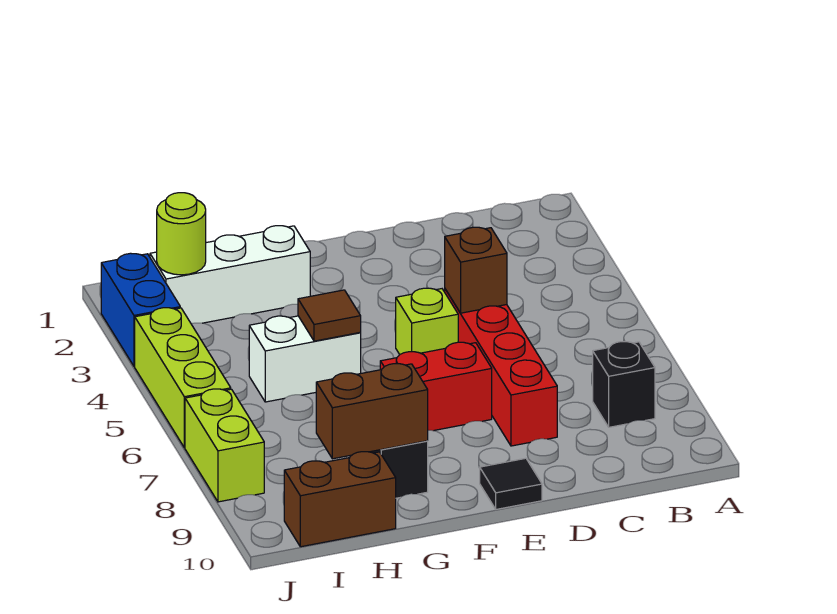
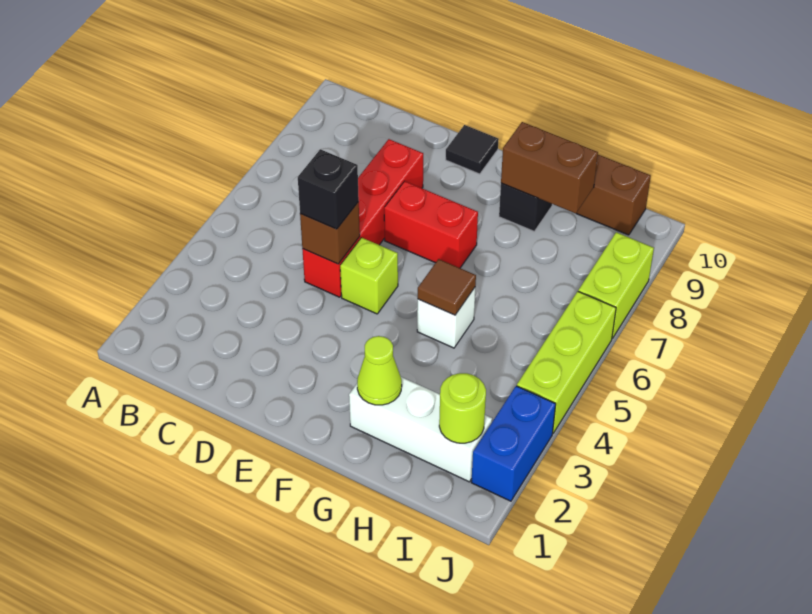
black 1x1 brick [593,342,655,427] -> black 1x1 brick moved to [298,149,359,229]
none -> lime 1x1 cone [357,336,402,405]
white 1x2 brick [249,316,361,402] -> white 1x1 brick [417,288,475,348]

